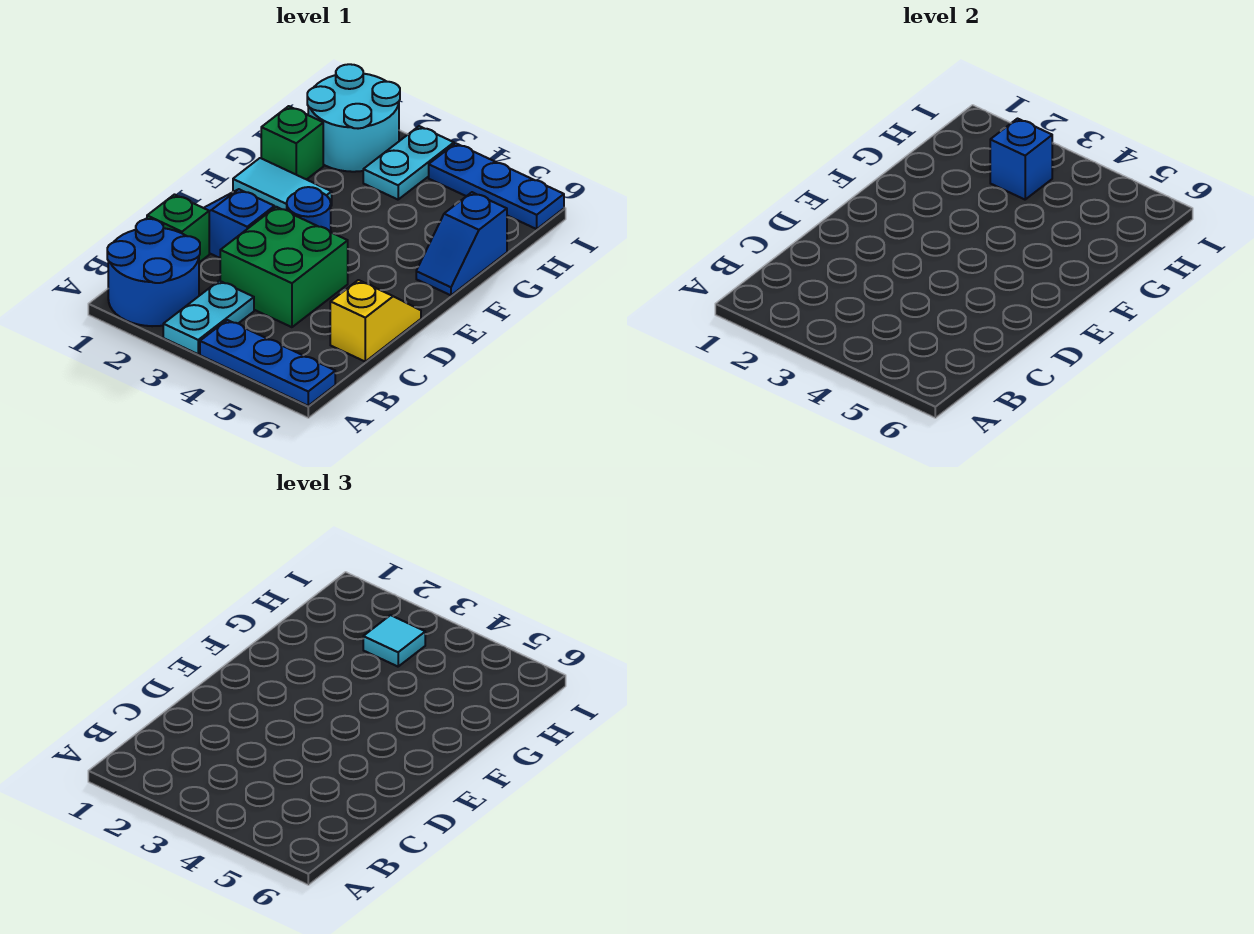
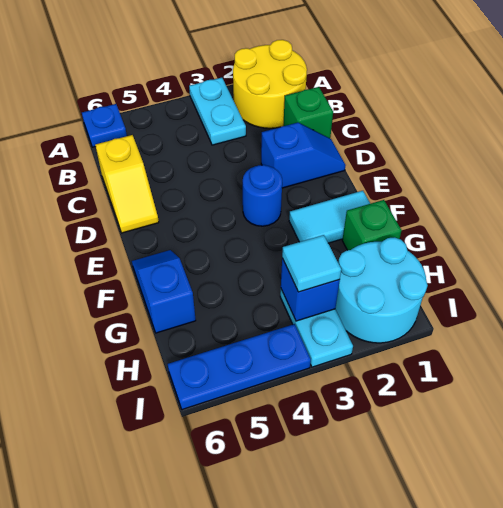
blue 2x2 round brick [107,219,200,326] -> yellow 2x2 round brick [233,40,307,128]
blue 1x3 plate [200,320,335,406] -> blue 1x1 plate [82,104,127,147]
green 2x2 brick [220,207,348,327] -> none

